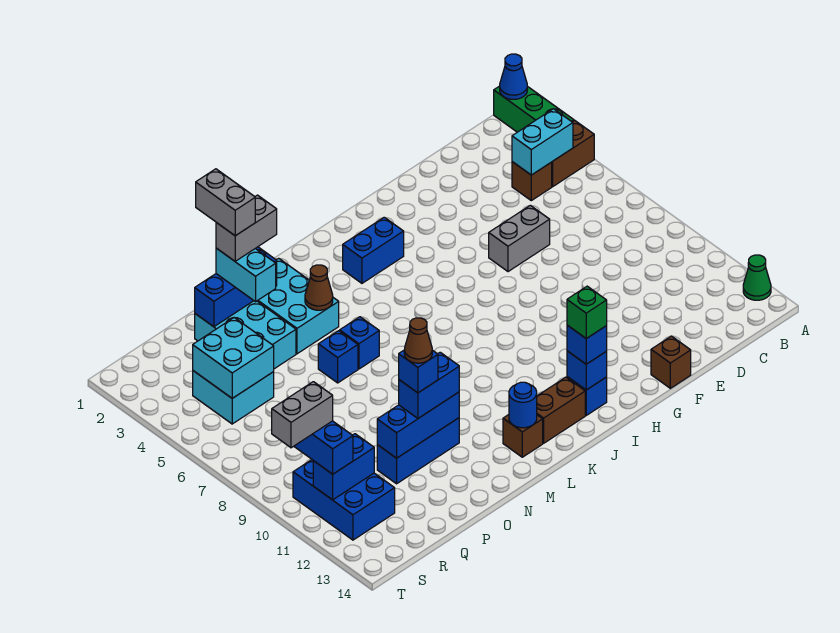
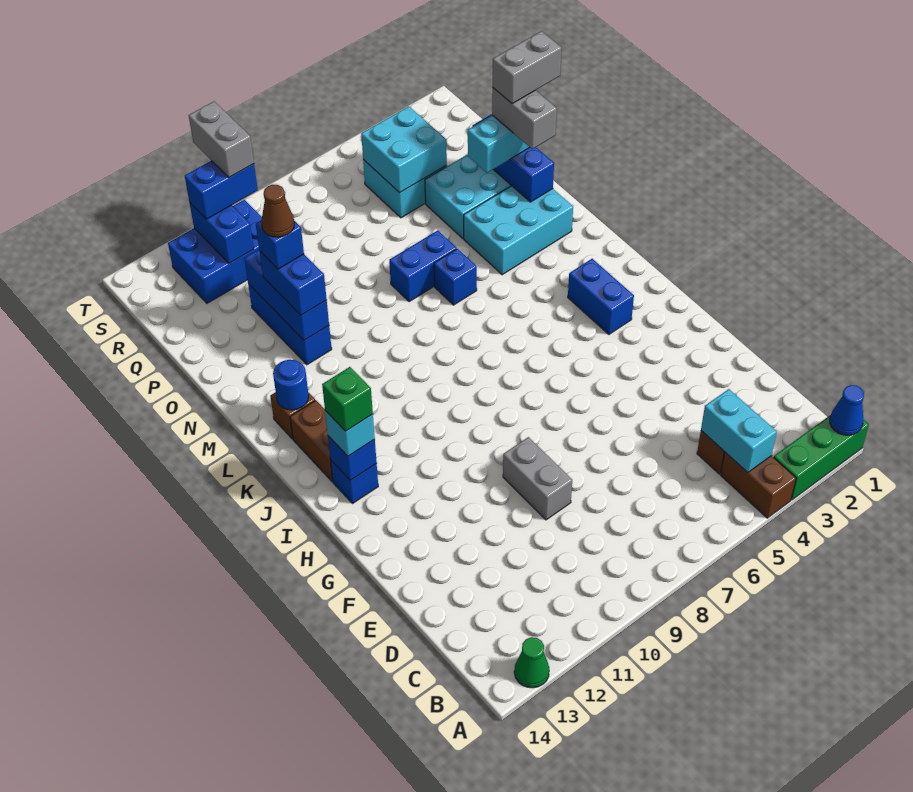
grey 1x2 brick [489,205,550,272] -> grey 1x2 brick moved to [503,437,572,520]
brown 1x1 brick [651,336,691,388] -> none
blue 1x1 brick [567,325,607,364] -> cyan 1x1 brick [325,411,375,456]
brown 1x1 cone [305,265,333,310] -> none
blue 1x1 brick [318,331,358,383] -> blue 1x2 brick [389,230,457,302]

